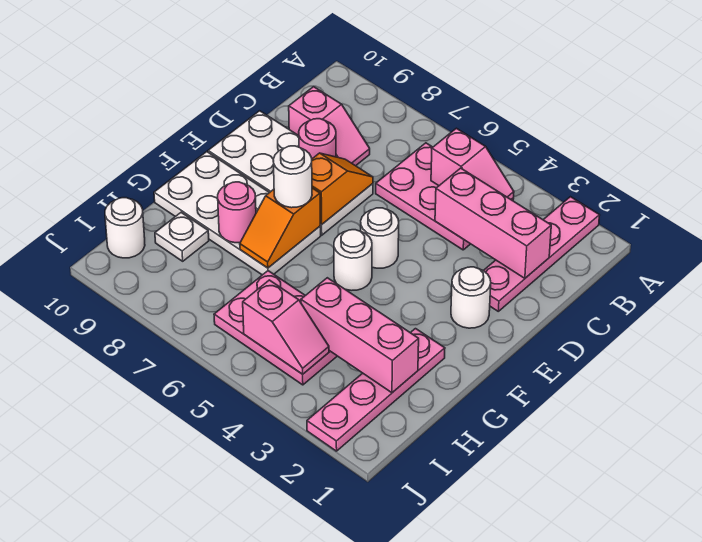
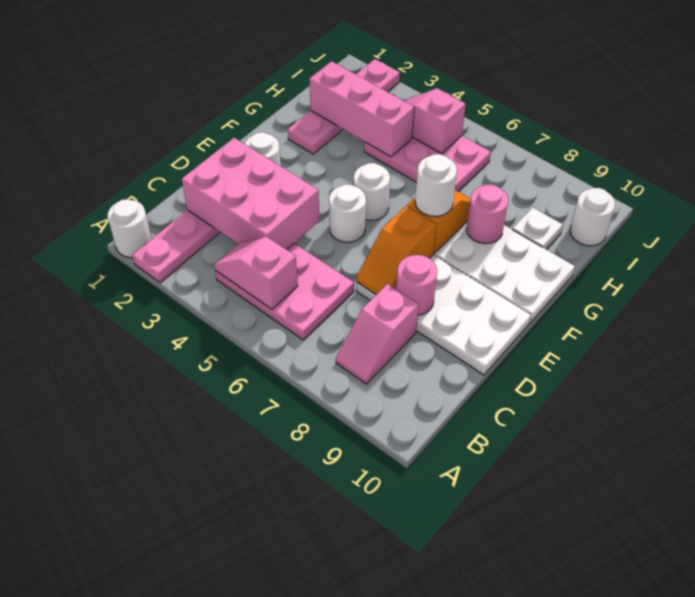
none -> white 1x1 round brick [108,199,152,258]
pink 1x3 brick [435,168,551,278] -> pink 2x3 brick [182,138,319,250]
pink 1x2 slope [289,87,370,166] -> pink 1x2 slope turned to [336,284,419,384]

